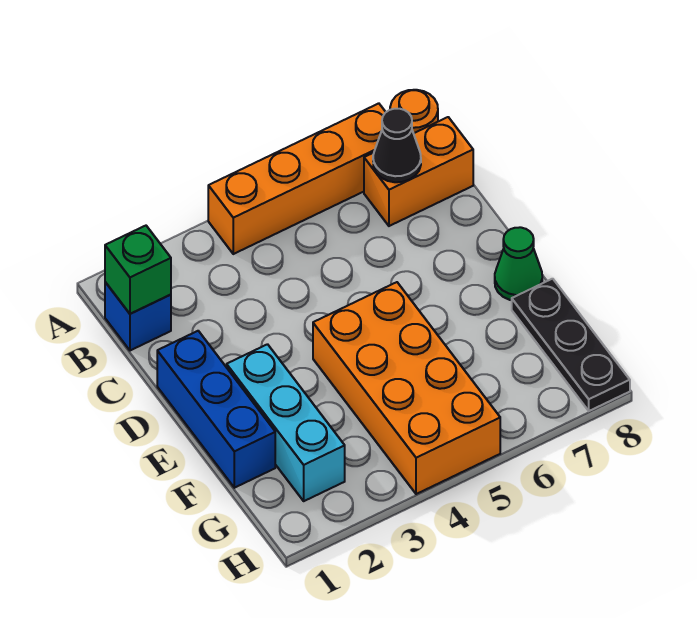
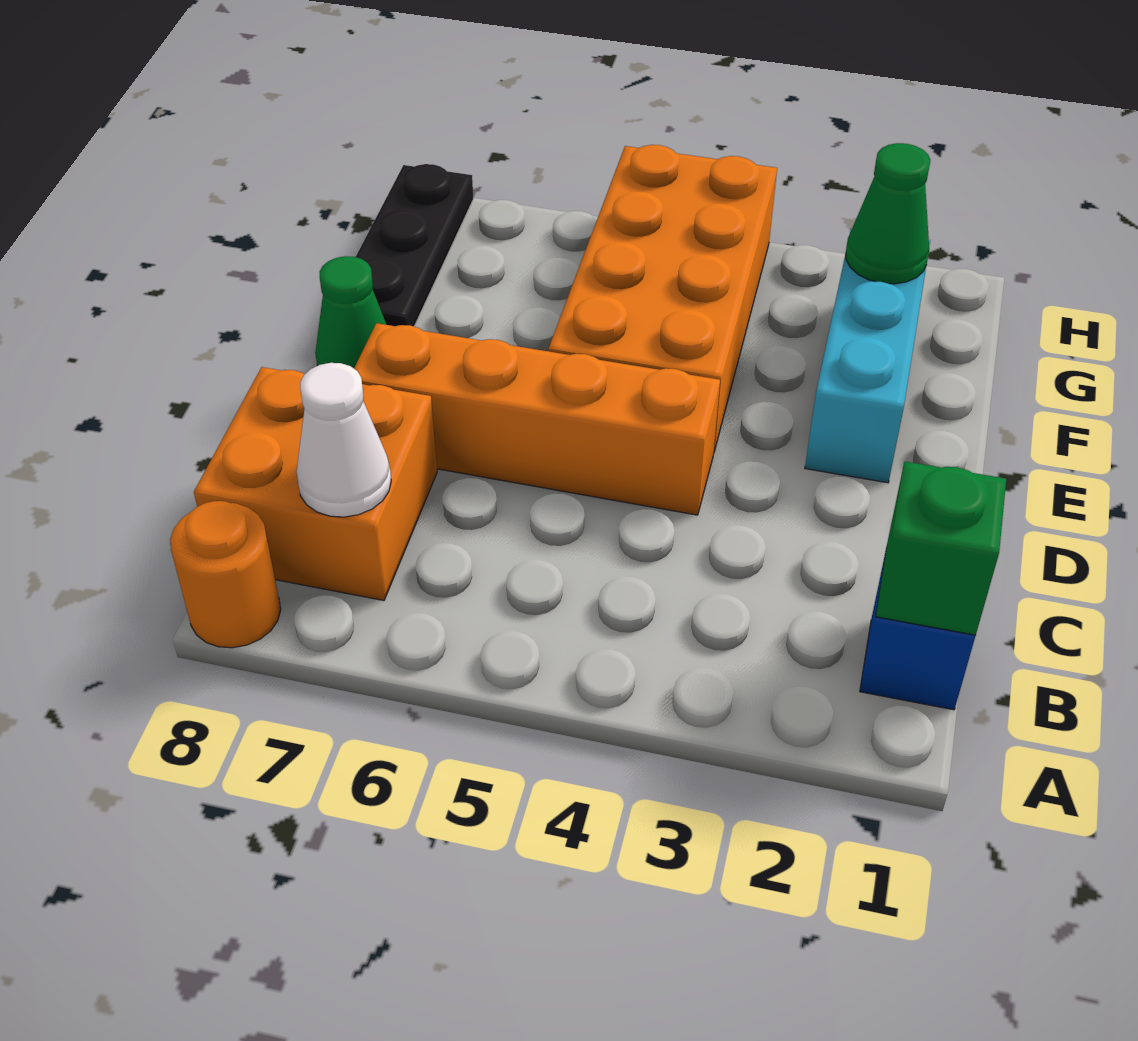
orange 1x4 brick [208,103,386,254] -> orange 1x4 brick moved to [354,323,720,515]
orange 1x2 brick [364,117,473,226] -> orange 2x2 brick [194,367,437,600]
black 1x1 cone [373,109,421,182] -> white 1x1 cone [296,363,391,517]
blue 1x3 brick [157,331,275,488] -> none
none -> green 1x1 cone [846,143,930,284]

